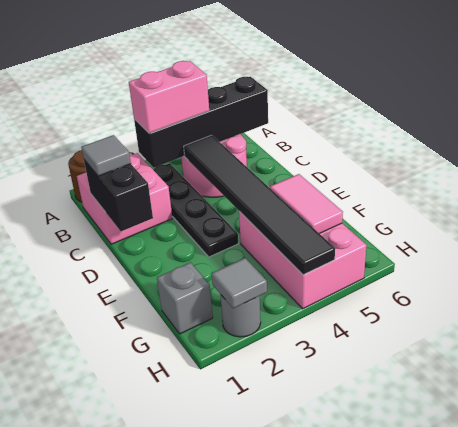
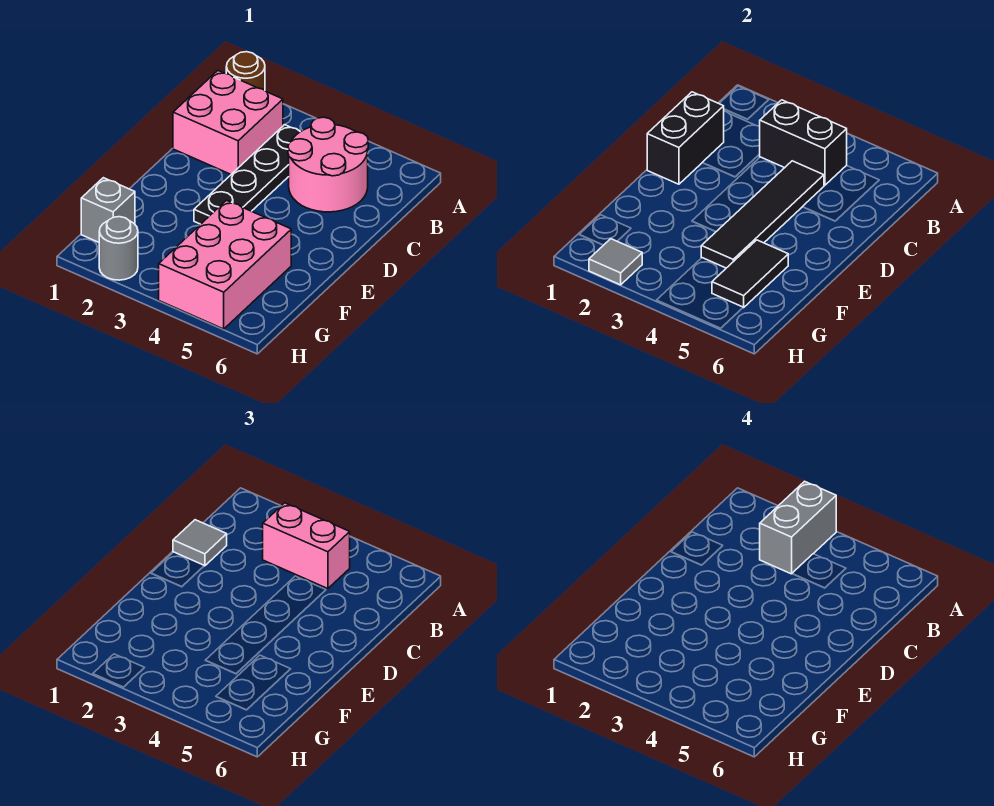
none -> grey 1x2 brick [760,481,836,574]
black 1x4 brick [134,77,268,168] -> black 1x2 brick [760,100,847,185]
black 1x6 tile [184,135,335,275] -> black 1x4 tile [701,161,824,268]
pink 1x2 tile [270,174,343,234] -> black 1x2 tile [712,240,788,308]

